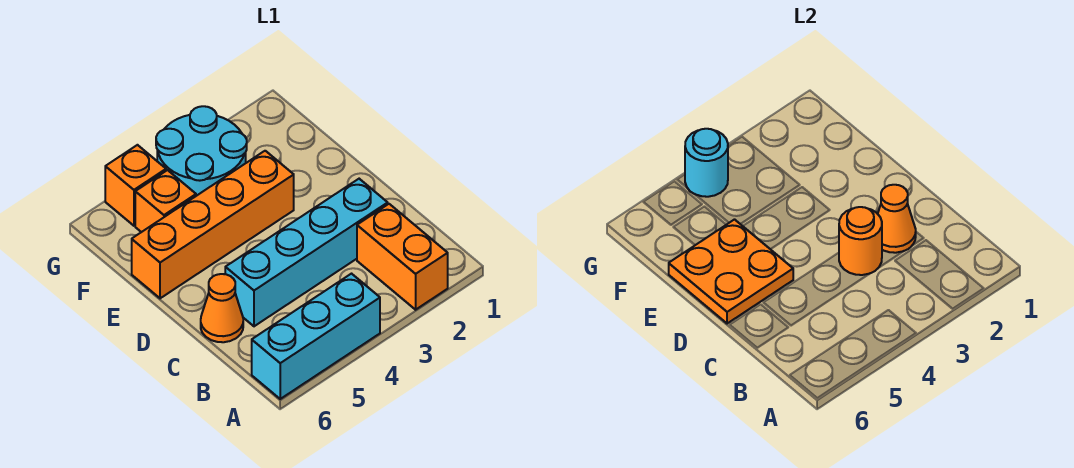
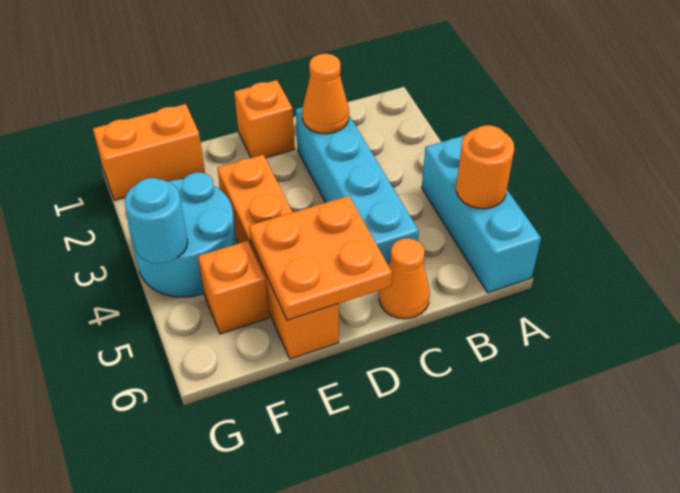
orange 1x2 brick [357,204,448,310] -> orange 1x2 brick moved to [93,104,205,200]
orange 1x1 round brick [839,207,882,275] -> orange 1x1 round brick moved to [456,125,514,209]
orange 1x1 brick [105,145,166,226] -> orange 1x1 brick moved to [234,80,295,158]

